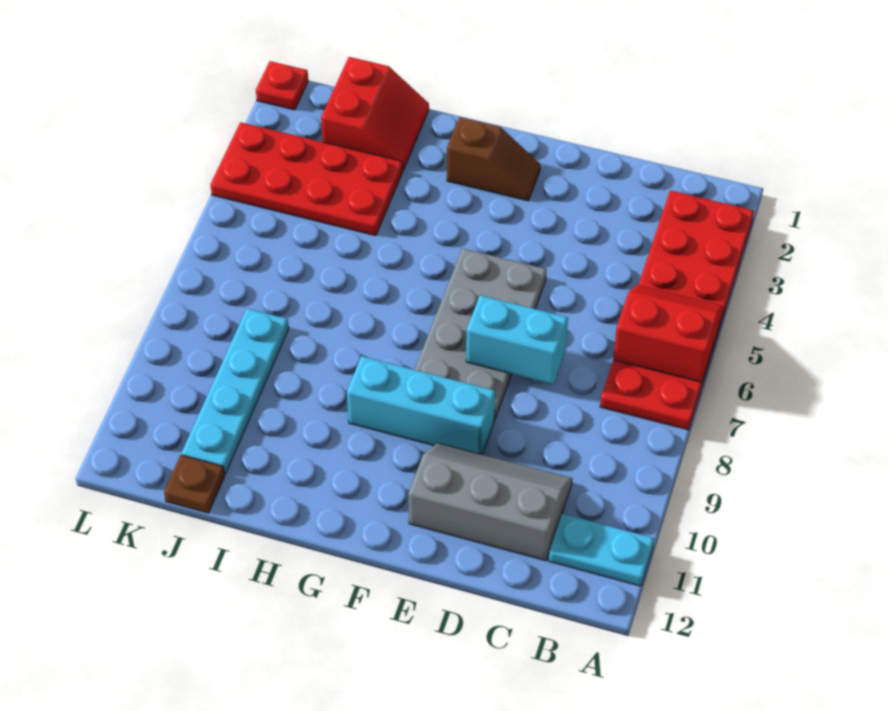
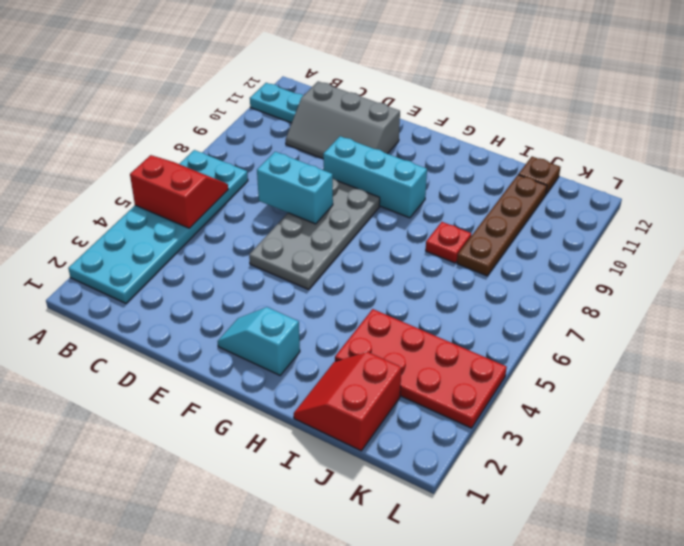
red 2x6 plate [600,190,754,430] -> cyan 2x6 plate [68,150,248,303]
red 2x2 slope [613,285,724,382] -> red 2x2 slope turned to [130,155,228,228]
brown 1x2 slope [447,117,540,201] -> cyan 1x2 slope [218,307,300,375]
cyan 1x4 plate [182,309,289,474] -> brown 1x4 plate [457,175,547,276]
red 1x1 plate [256,61,308,110] -> red 1x1 plate moved to [426,222,471,263]

